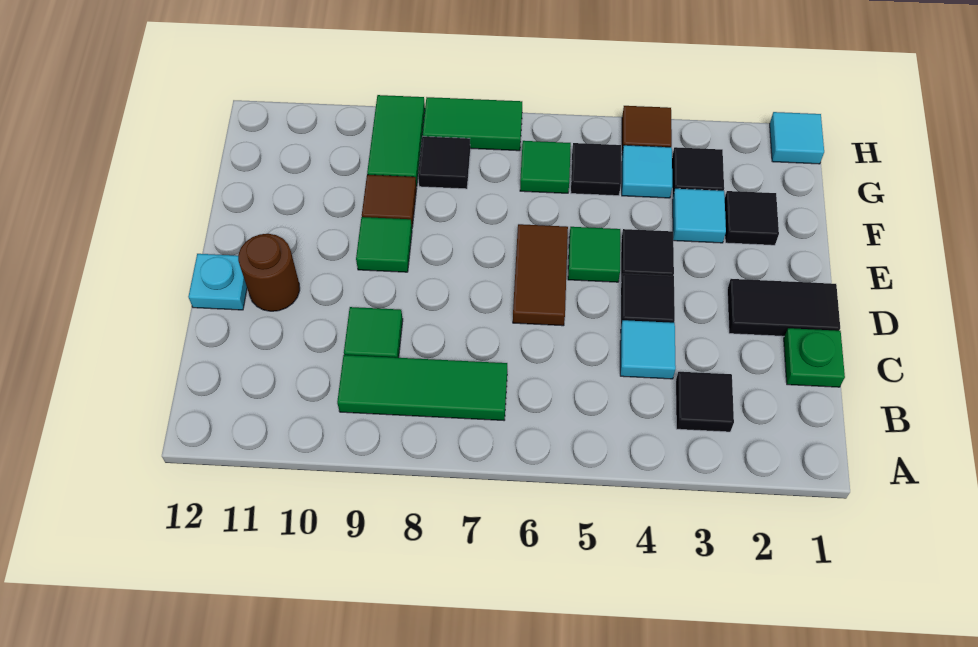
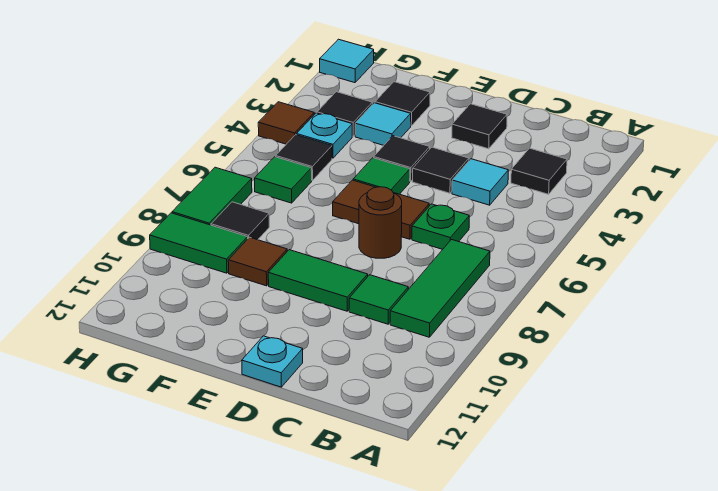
green 1x1 plate [784,328,845,387] -> green 1x1 plate moved to [412,204,469,249]
black 1x2 tile [727,279,840,336] -> black 1x1 tile [452,104,507,149]
brown 1x1 round brick [238,234,300,311] -> brown 1x1 round brick moved to [359,187,402,258]
green 1x1 tile [356,217,412,272] -> green 1x2 tile [268,250,368,311]
cyan 1x1 tile [622,145,672,198] -> cyan 1x1 plate [297,113,352,158]

